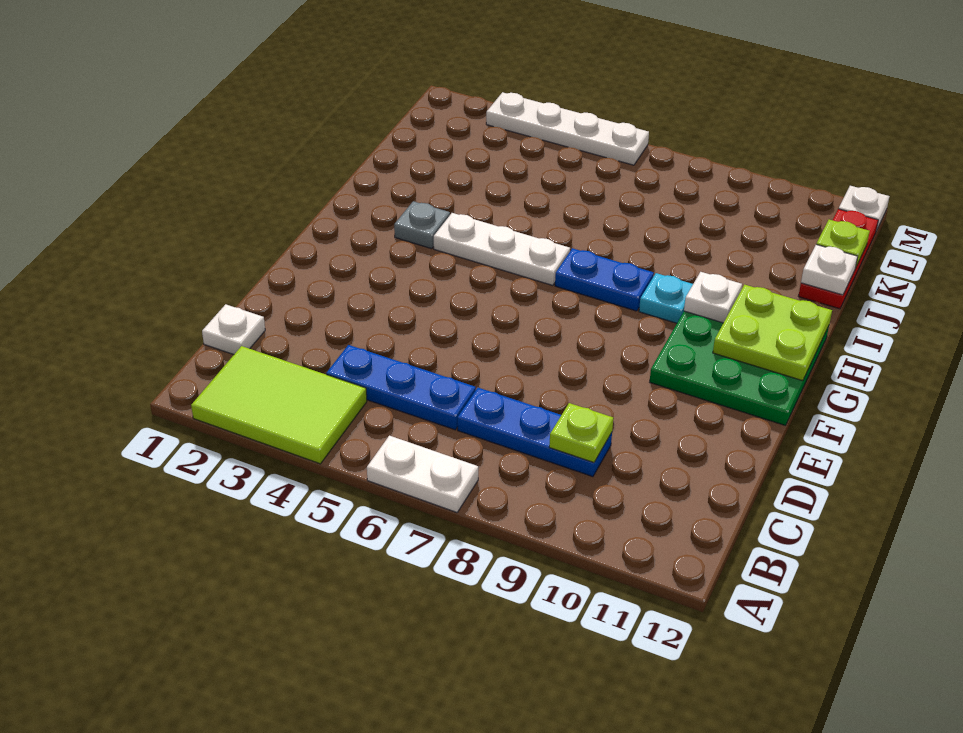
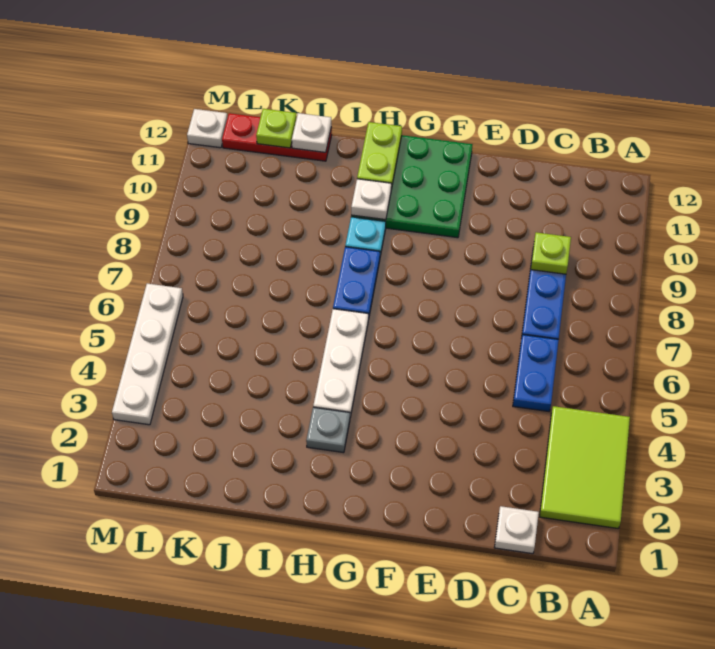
white 1x2 plate [367,436,478,512] -> none
blue 1x3 plate [326,345,476,430] -> blue 1x2 plate [513,335,559,411]
lime 2x2 plate [713,285,832,381] -> lime 1x2 plate [357,122,402,190]

